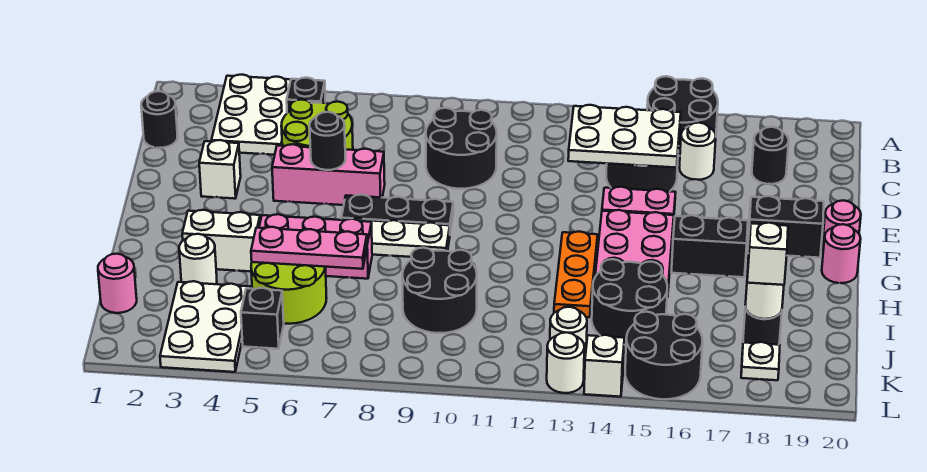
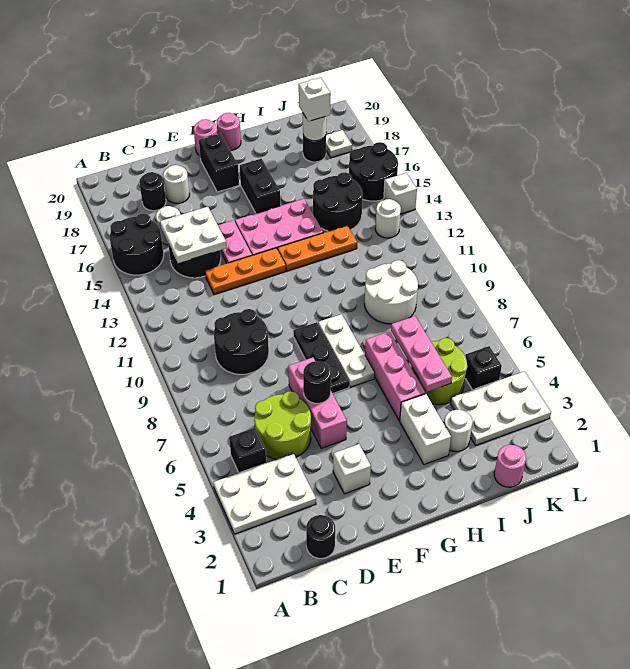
white 2x3 plate [568,105,681,168] -> white 2x2 plate [160,207,227,263]
none -> orange 1x3 plate [205,248,286,294]
black 2x2 round brick [402,248,477,333] -> white 2x2 round brick [365,260,418,324]
white 1x1 round brick [547,332,584,393] -> white 1x1 round brick moved to [163,165,189,204]

